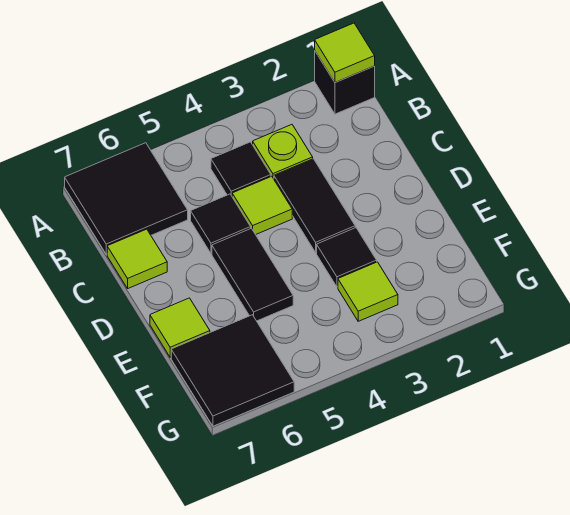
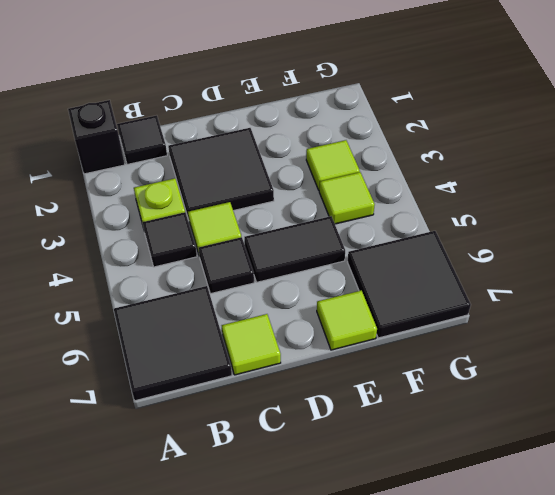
lime 1x1 tile [315,23,375,83] -> lime 1x1 tile moved to [319,172,375,224]
black 1x2 tile [274,159,355,252] -> black 2x2 tile [168,128,274,220]
black 1x1 tile [317,228,377,287] -> black 1x1 tile moved to [117,115,167,164]

